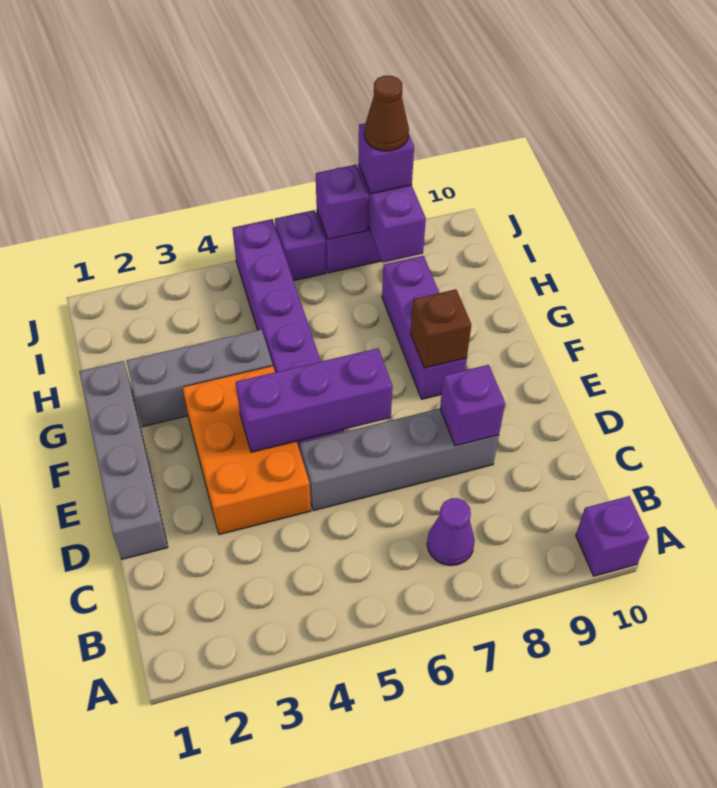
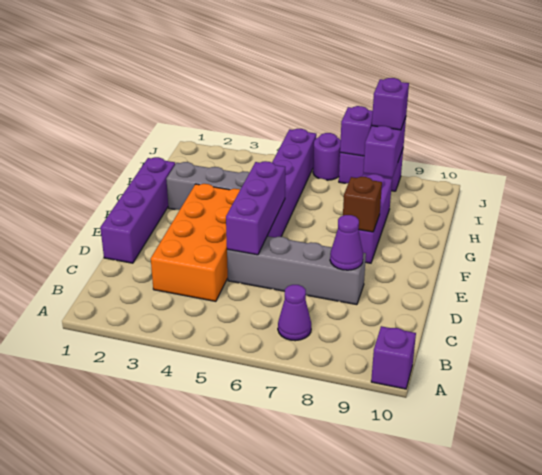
grey 1x4 brick [79,361,168,559] -> purple 1x4 brick [100,157,175,263]
orange 2x3 brick [182,366,311,535] -> orange 2x4 brick [151,184,240,301]
purple 1x1 brick [440,365,505,446] -> purple 1x1 cone [330,215,363,270]
purple 1x3 brick [236,348,393,452] -> purple 1x3 brick turned to [226,161,285,255]
purple 1x1 brick [275,210,326,281] -> purple 1x1 round brick [313,133,341,180]
brown 1x1 cone [364,76,409,151] -> none

